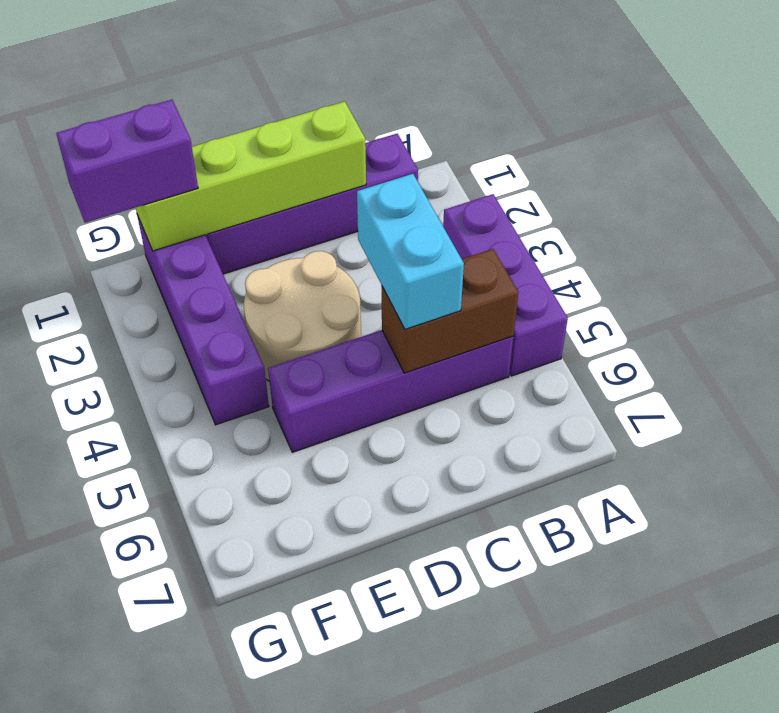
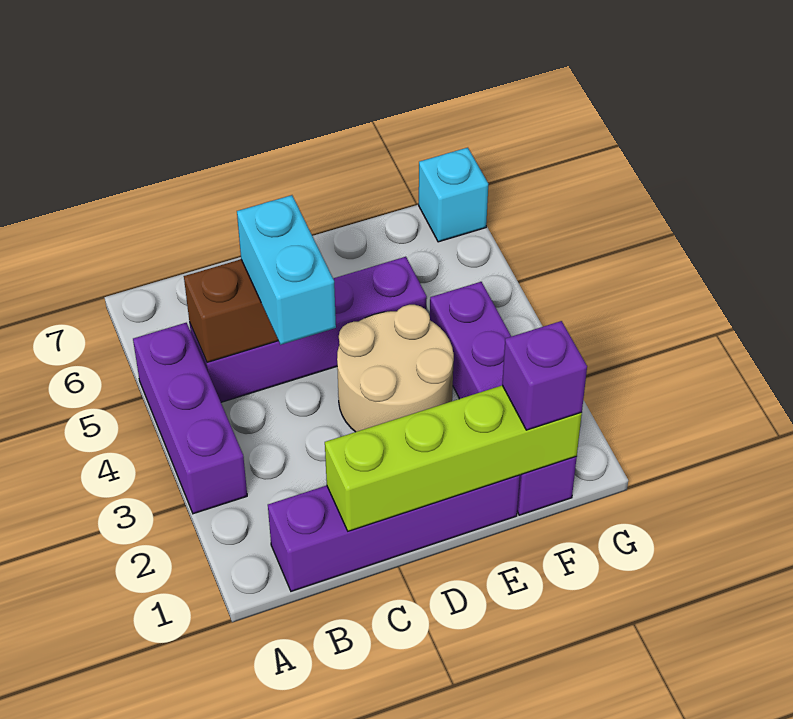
purple 1x2 brick [56,100,198,223] -> purple 1x1 brick [502,321,587,430]
none -> cyan 1x1 brick [419,148,488,242]

